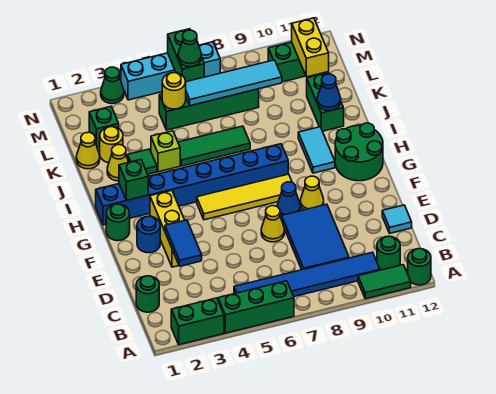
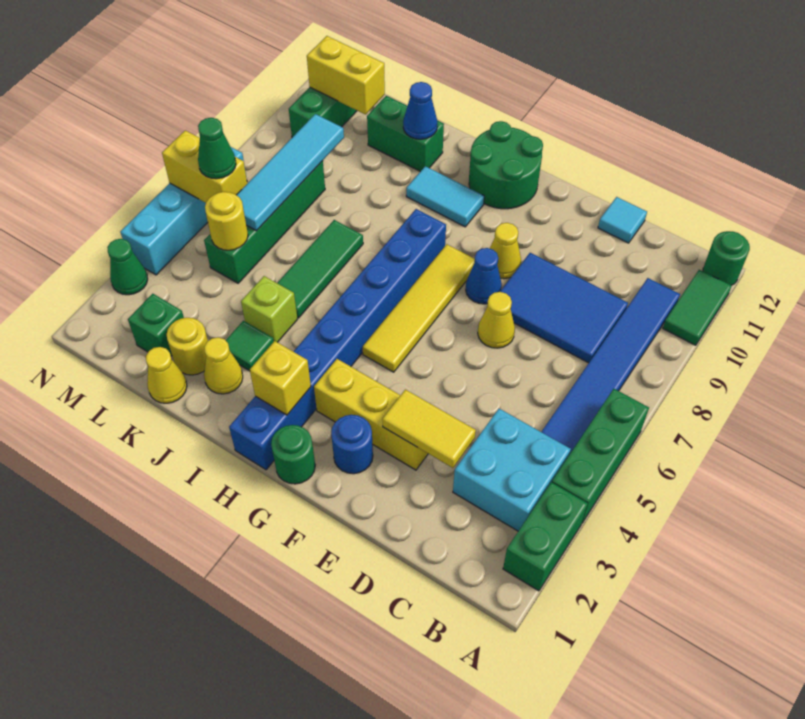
none -> cyan 2x2 brick [453,408,571,531]
green 1x1 round brick [377,236,400,270] -> none
green 1x1 round brick [136,276,159,312] -> none
blue 1x2 tile [165,220,202,266] -> yellow 1x2 tile [382,389,476,468]
green 1x1 brick [119,160,148,200] -> yellow 1x1 brick [250,341,311,415]
green 1x2 brick [168,29,204,82] -> yellow 1x2 brick [162,130,247,203]

